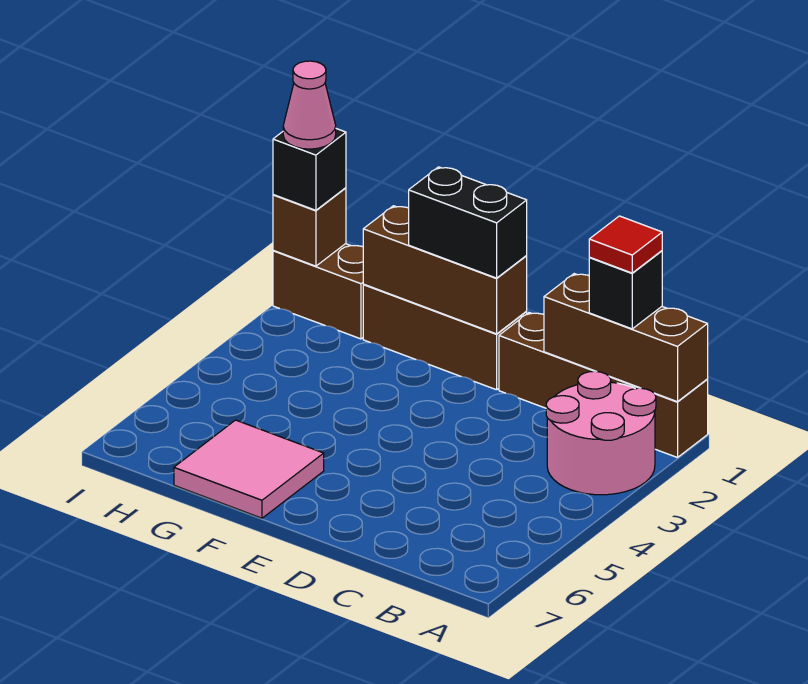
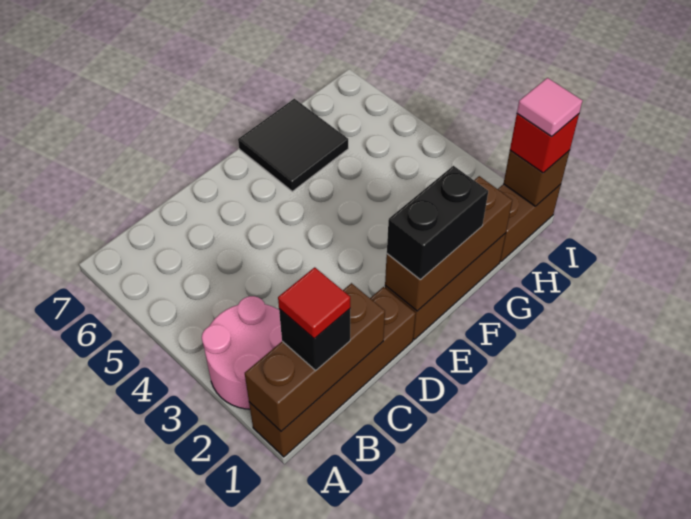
pink 2x2 tile [174,420,324,518] -> black 2x2 tile [238,99,348,191]
black 1x1 brick [273,129,346,210] -> red 1x1 brick [510,114,579,173]
pink 1x1 cone [283,61,336,149] -> pink 1x1 tile [517,78,583,137]

